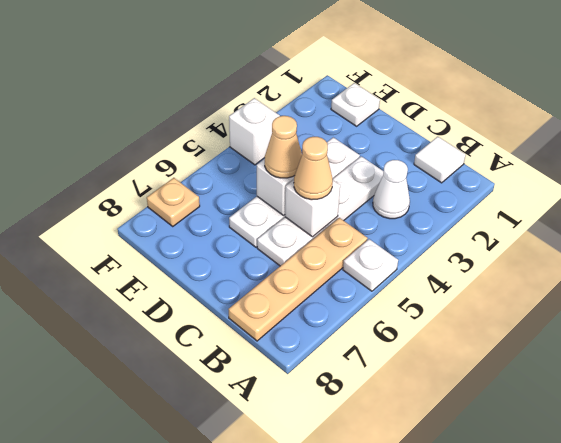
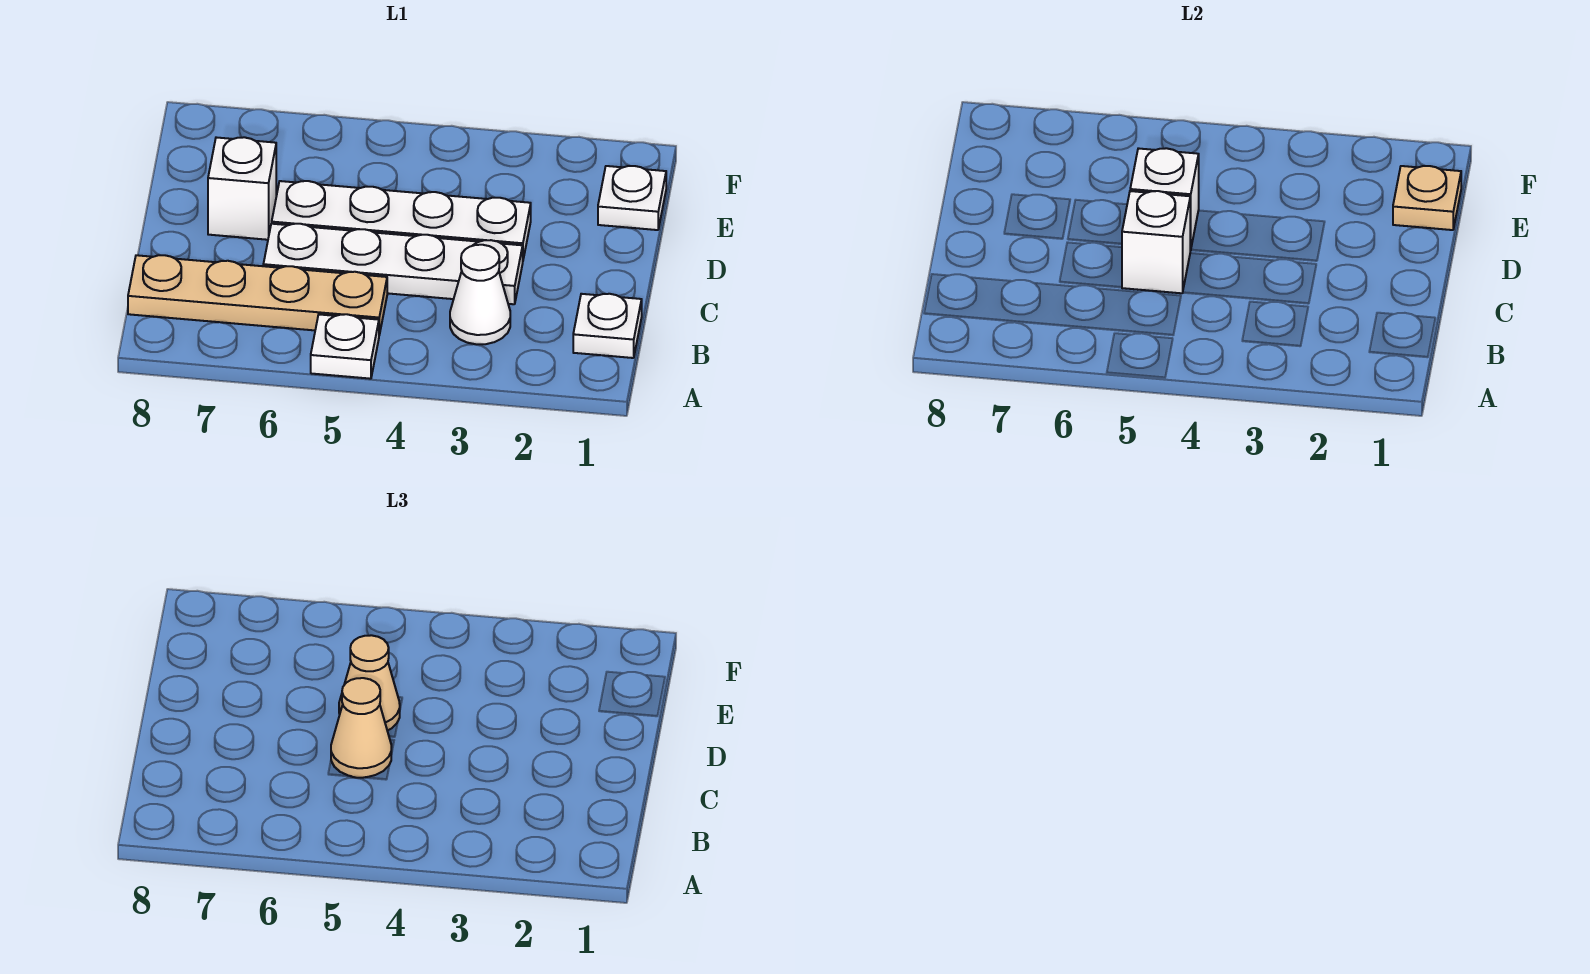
white 1x1 tile [414,137,465,183] -> white 1x1 plate [573,294,642,358]
white 1x1 brick [229,98,280,165] -> white 1x1 brick moved to [208,137,276,240]
tan 1x1 plate [147,178,200,226] -> tan 1x1 plate moved to [1393,166,1461,230]

